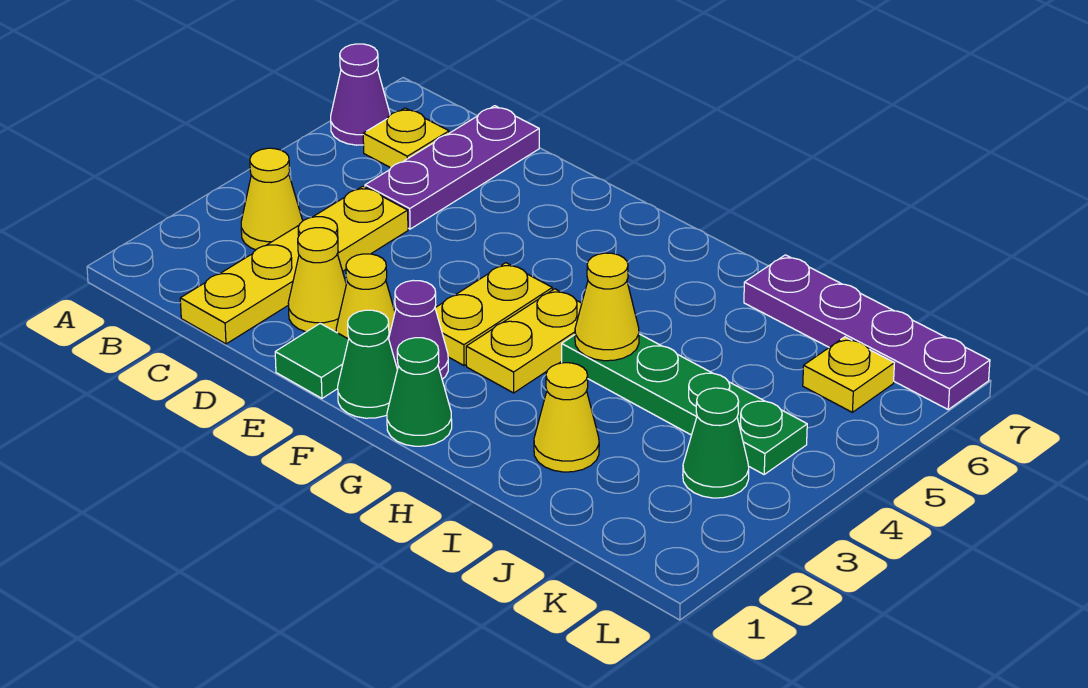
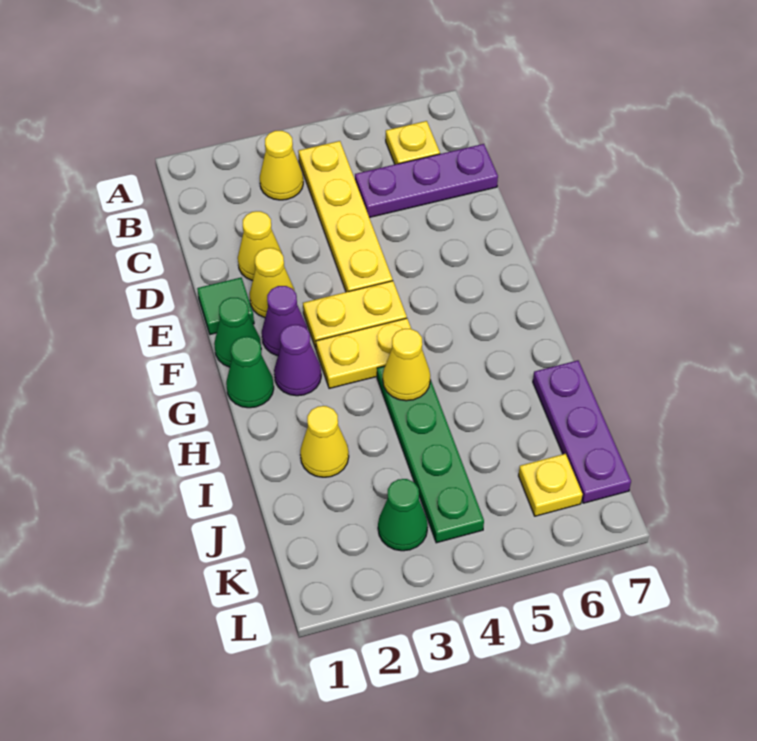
purple 1x1 cone [331,44,390,145] -> purple 1x1 cone moved to [274,325,321,396]
yellow 1x4 plate [180,186,408,344] -> yellow 1x4 plate turned to [298,141,393,292]
purple 1x4 plate [744,255,990,409] -> purple 1x3 plate [533,360,631,503]

